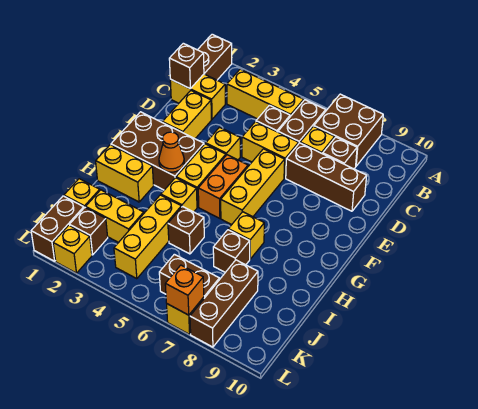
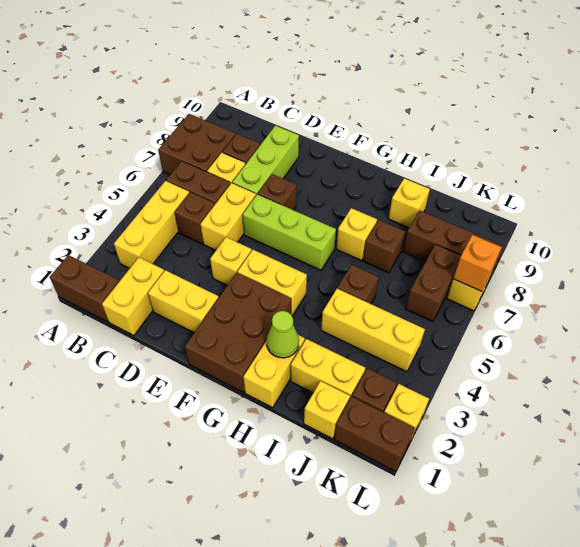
brown 1x1 brick [169,43,204,89] -> brown 1x1 brick moved to [258,174,297,210]
brown 1x3 brick [286,143,367,211] -> lime 1x3 brick [232,125,299,195]
yellow 1x3 brick [221,149,285,225] -> lime 1x3 brick [243,194,336,270]
orange 1x2 brick [198,155,248,218] -> none
orange 1x1 cone [159,132,184,172] -> none
none -> lime 1x1 cone [267,311,299,358]
yellow 1x1 brick [161,178,197,212] -> yellow 1x1 brick moved to [388,178,430,228]
yellow 1x2 brick [86,190,144,243] -> yellow 1x2 brick turned to [291,339,365,398]

